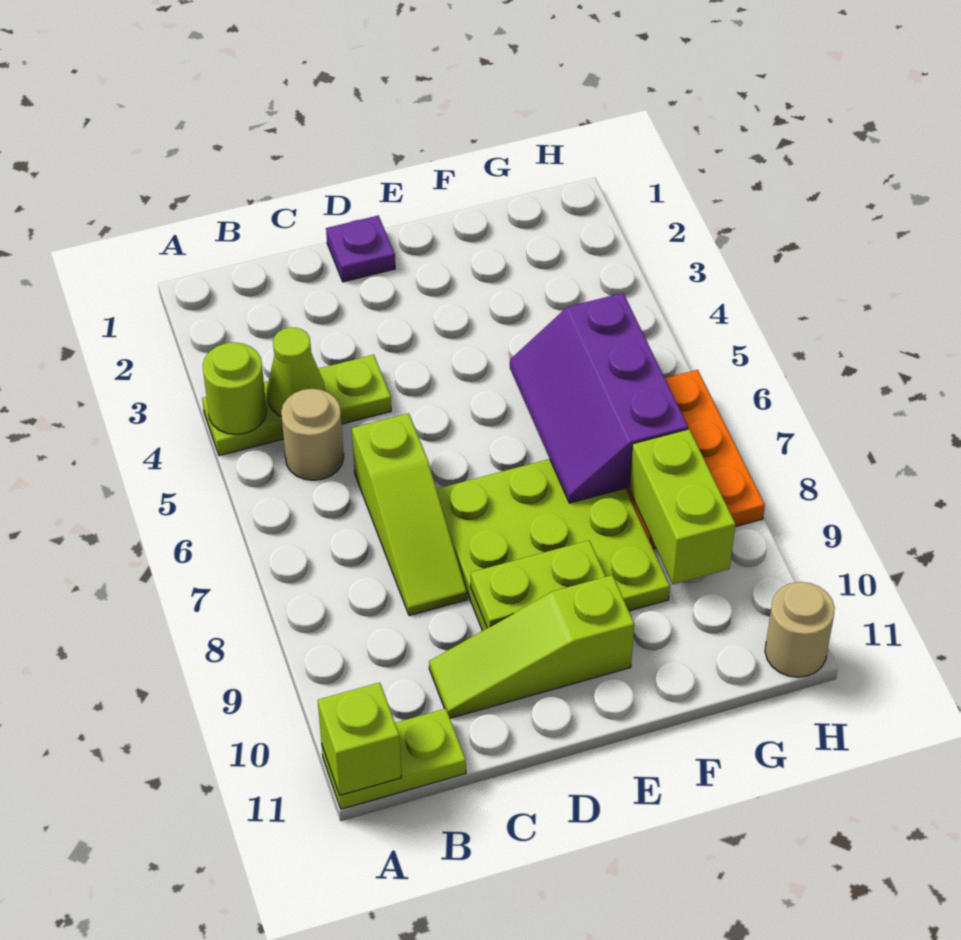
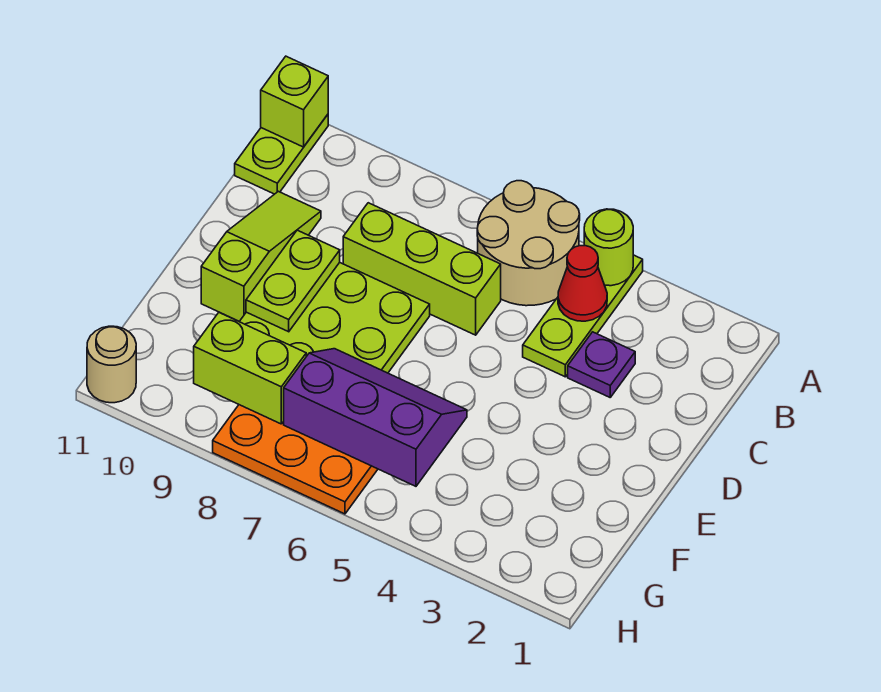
lime 1x1 cone [267,327,325,416] -> red 1x1 cone [558,246,607,321]
tan 1x1 round brick [281,389,344,480] -> tan 2x2 round brick [477,181,580,306]
lime 1x3 slope [352,413,467,616] -> lime 1x3 brick [343,203,501,335]
purple 1x1 plate [326,215,395,282] -> purple 1x1 plate moved to [568,332,635,397]

